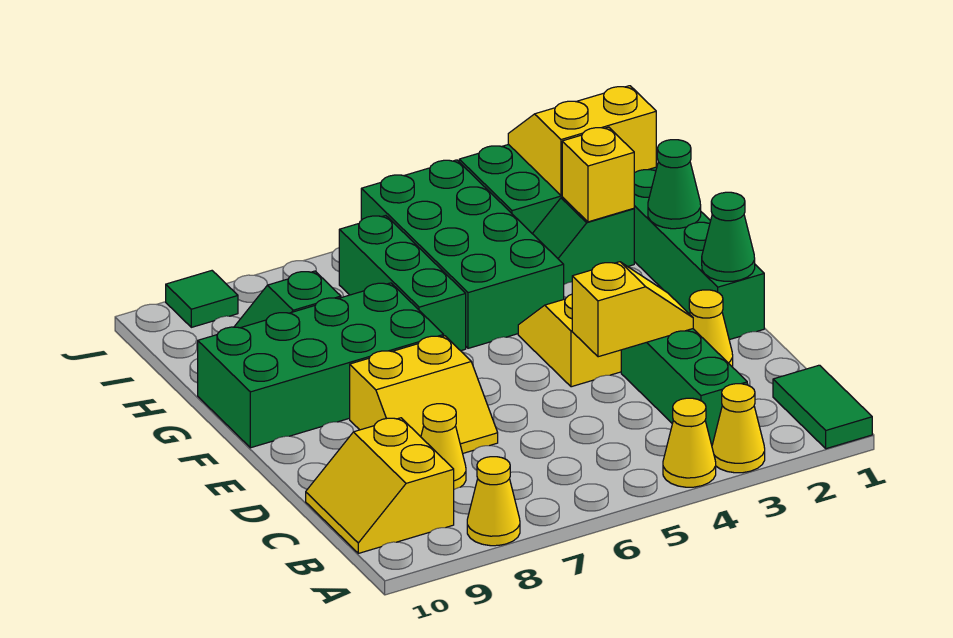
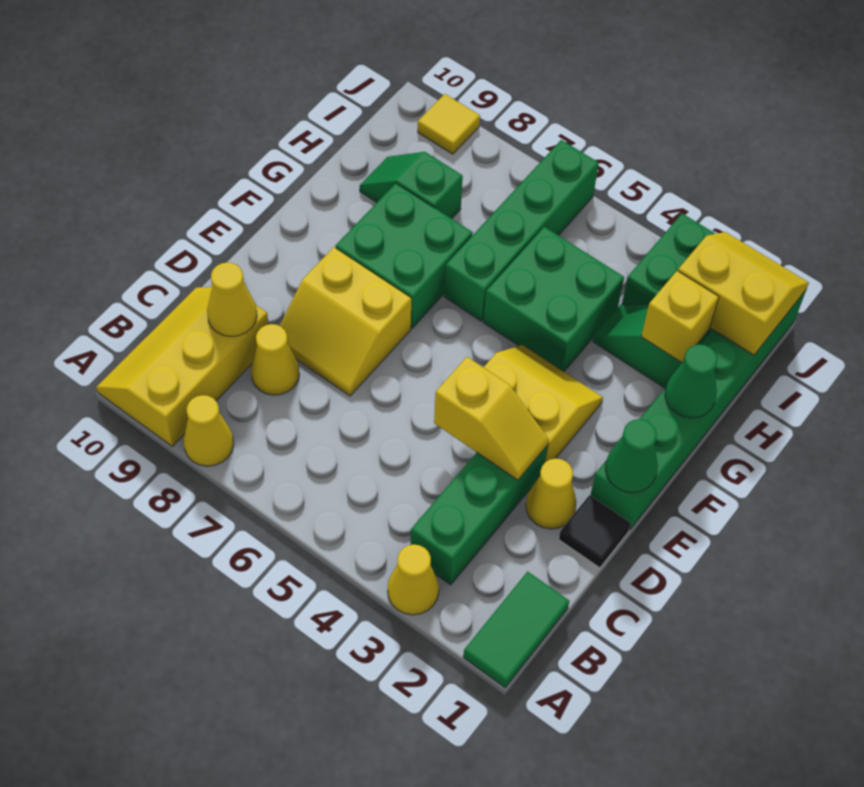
yellow 1x1 cone [663,398,716,487] -> yellow 1x1 cone moved to [207,262,257,336]
yellow 2x2 slope [306,418,454,553] -> yellow 2x3 slope [96,287,269,446]
none -> black 1x1 tile [559,495,631,568]
green 2x4 brick [198,283,444,448] -> green 2x2 brick [335,183,473,328]
green 2x4 brick [361,160,564,348] -> green 2x2 brick [484,227,624,371]
green 1x3 brick [339,216,466,351] -> green 1x4 brick [444,140,599,321]
green 1x1 tile [166,271,238,327] -> yellow 1x1 tile [418,94,480,154]

